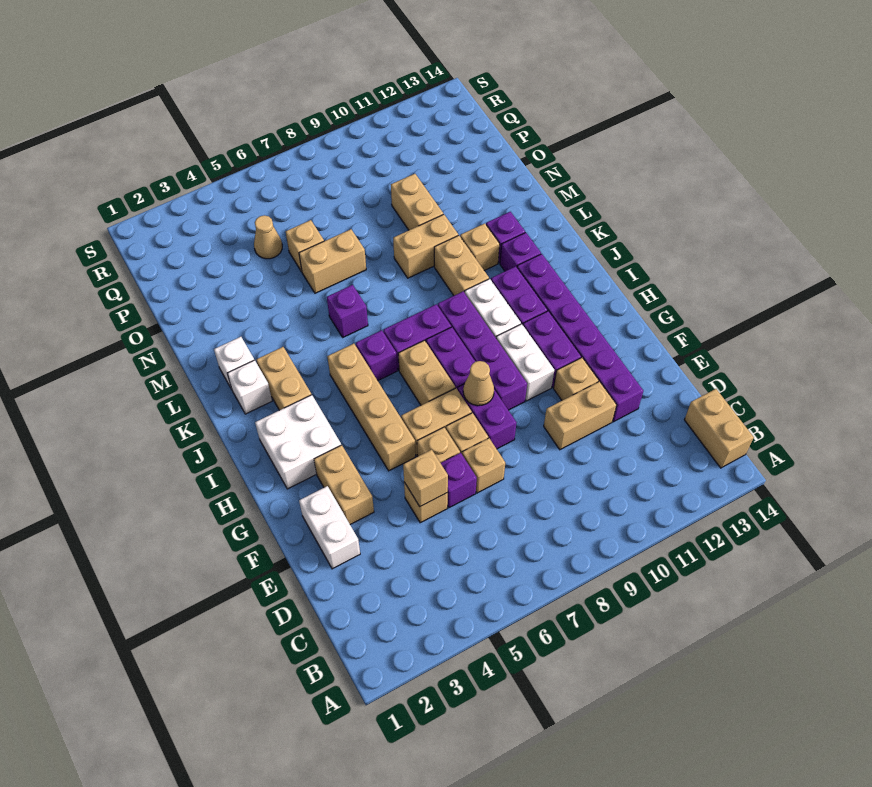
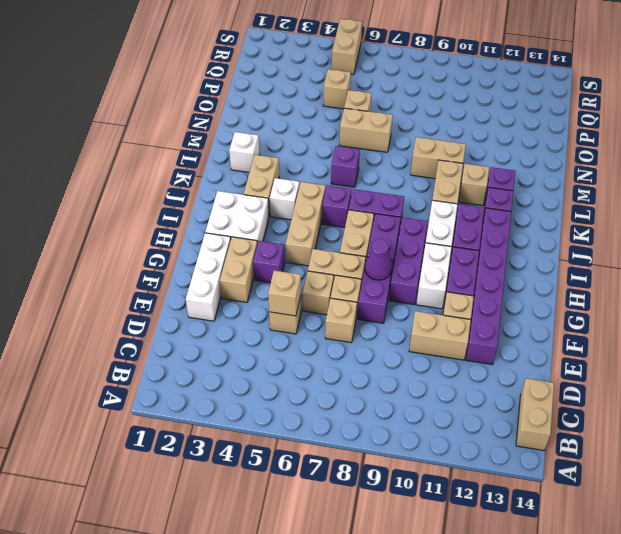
white 1x2 brick [299,486,360,569] -> white 1x3 brick [186,233,231,321]
purple 1x1 brick [441,453,477,508] -> purple 1x1 brick moved to [253,241,285,283]
tan 1x4 brick [327,344,415,471] -> tan 1x3 brick [286,182,325,266]
tan 1x1 cone [463,361,494,406] -> purple 1x1 cone [365,239,392,280]
purple 1x4 brick [438,291,527,410] -> purple 1x3 brick [389,218,428,305]
white 1x1 brick [227,360,272,414] -> white 1x1 brick moved to [270,178,299,220]
tan 1x2 brick [391,174,443,230] -> tan 1x2 brick moved to [332,19,362,75]
tan 1x1 cone [254,215,282,259] -> tan 1x1 brick [323,69,351,109]

